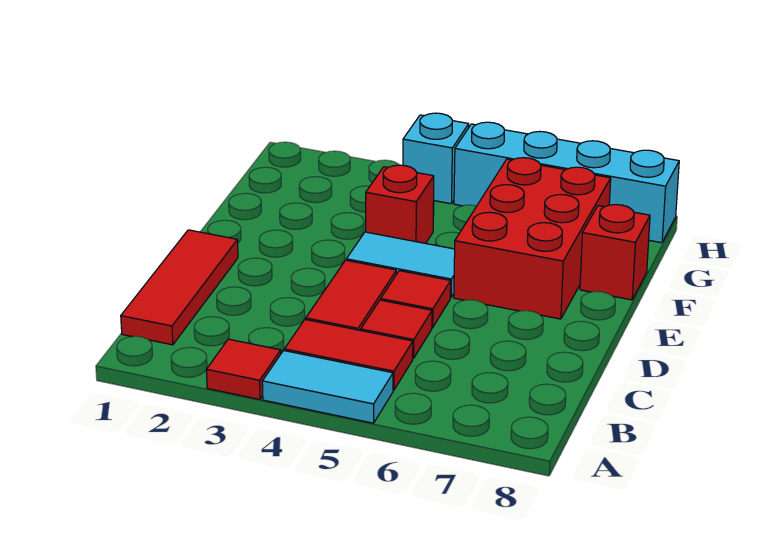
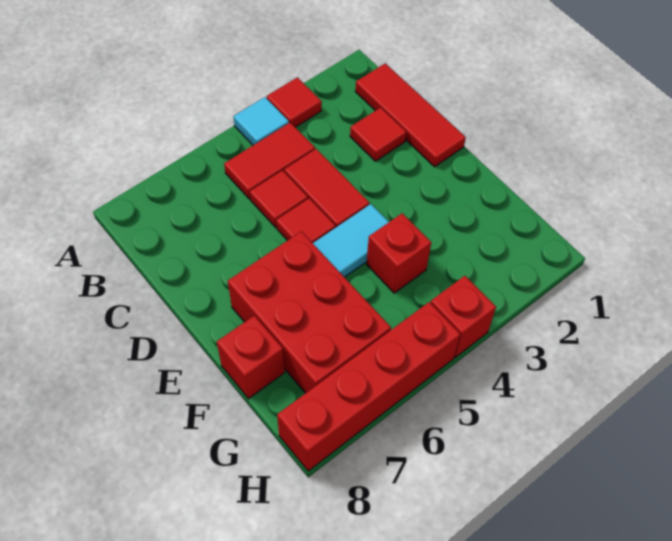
cyan 1x2 tile [262,351,393,423] -> cyan 1x1 tile [233,97,289,145]
none -> red 1x1 tile [350,107,407,161]
cyan 1x1 brick [403,113,469,204] -> red 1x1 brick [431,276,496,357]
cyan 1x4 brick [454,122,679,243] -> red 1x4 brick [277,302,460,471]

